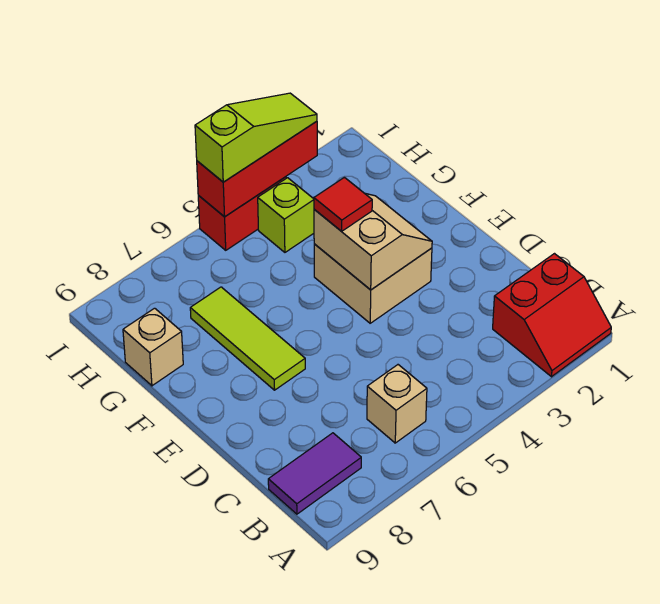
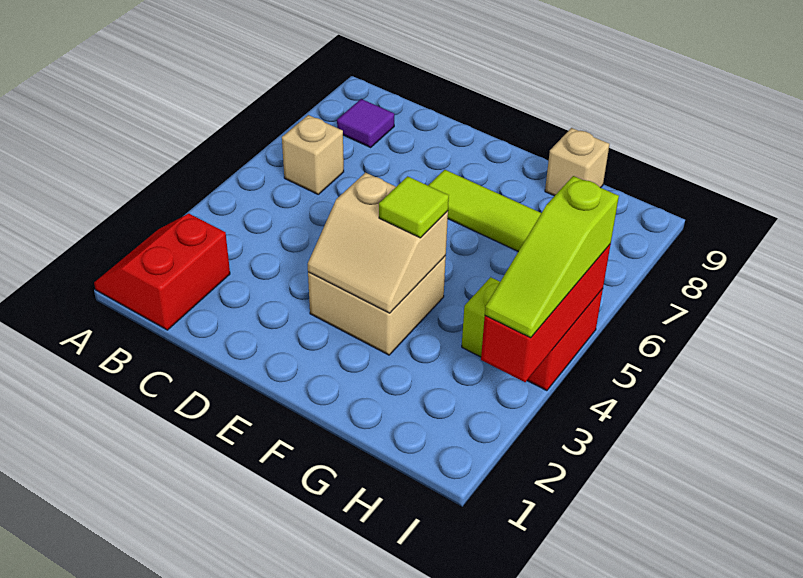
purple 1x2 tile [268,433,361,514] -> purple 1x1 tile [337,99,394,147]
red 1x1 tile [314,177,372,231] -> lime 1x1 tile [379,176,449,238]

